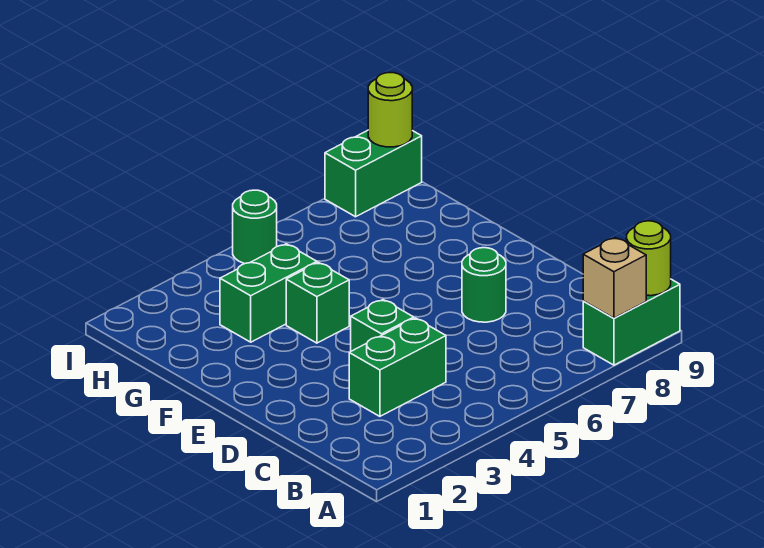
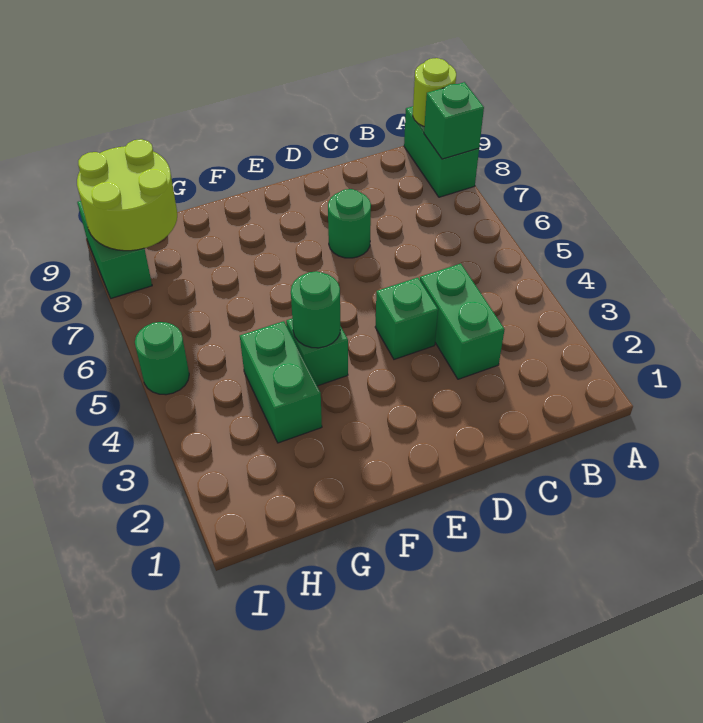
tan 1x1 brick [583,237,646,318] -> green 1x1 brick [424,82,484,159]
none -> green 1x1 round brick [291,271,340,348]
lime 1x1 round brick [368,73,412,147] -> lime 2x2 round brick [77,139,177,251]

